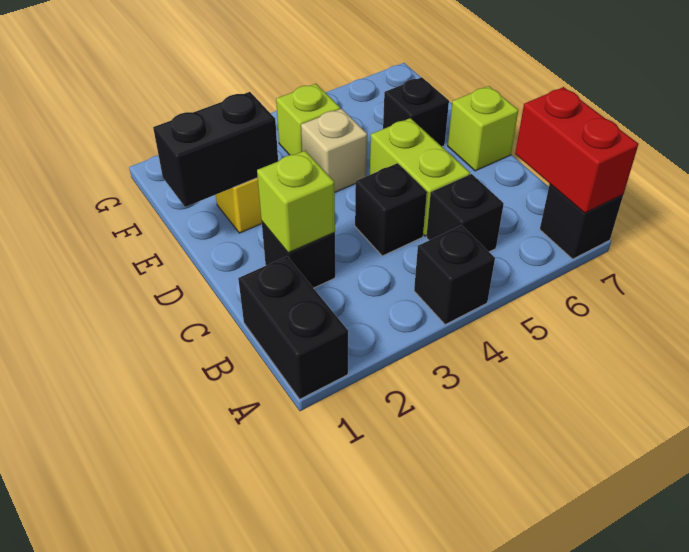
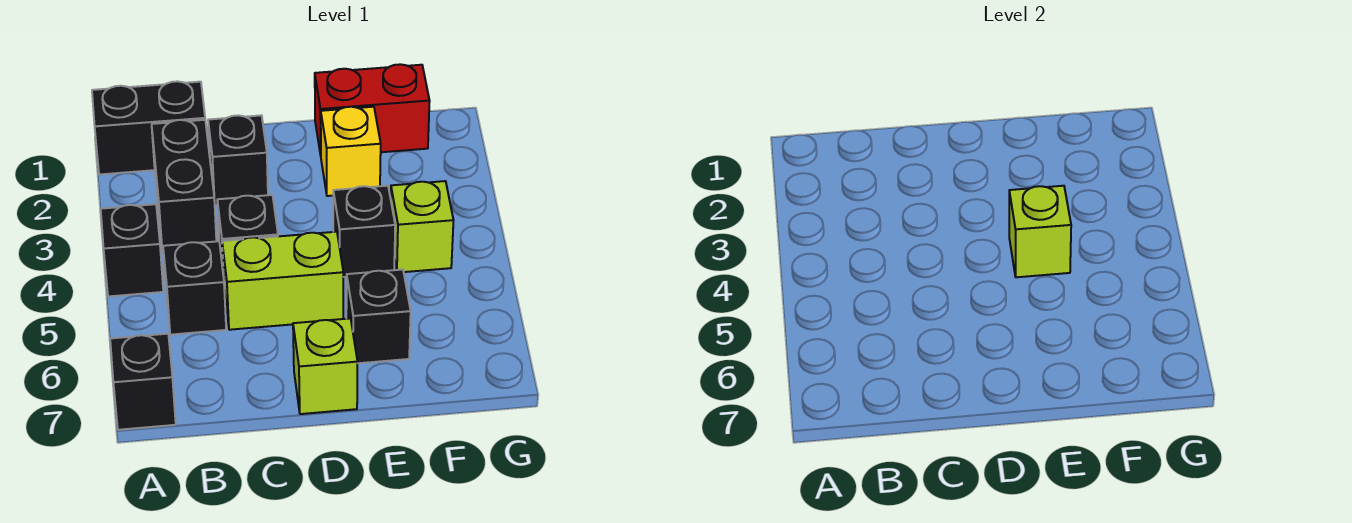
red 1x2 brick [515,87,638,213] -> red 1x2 brick moved to [315,64,430,155]
lime 1x1 brick [257,151,335,253] -> lime 1x1 brick moved to [1009,186,1071,277]
black 1x2 brick [153,92,278,207] -> black 1x2 brick moved to [152,120,216,250]
tan 1x1 brick [301,109,367,192] -> black 1x1 brick [333,186,395,277]

